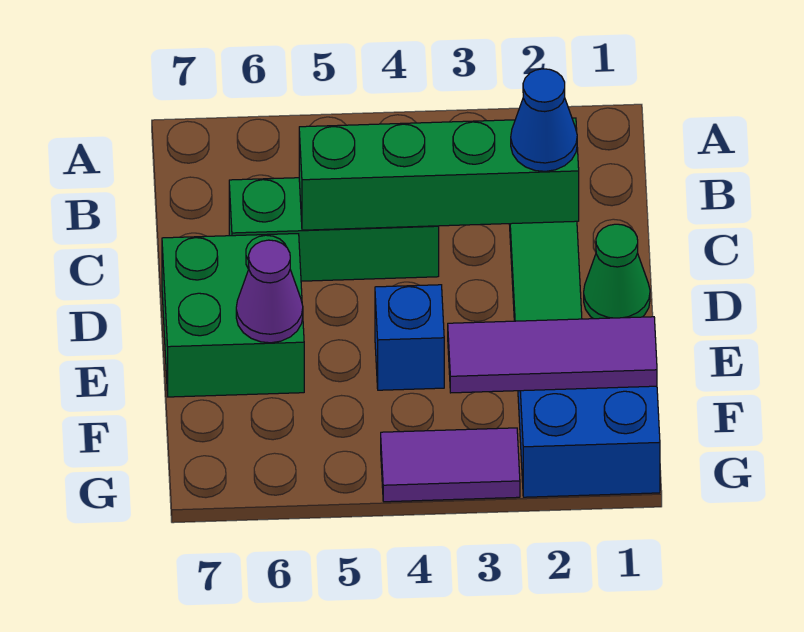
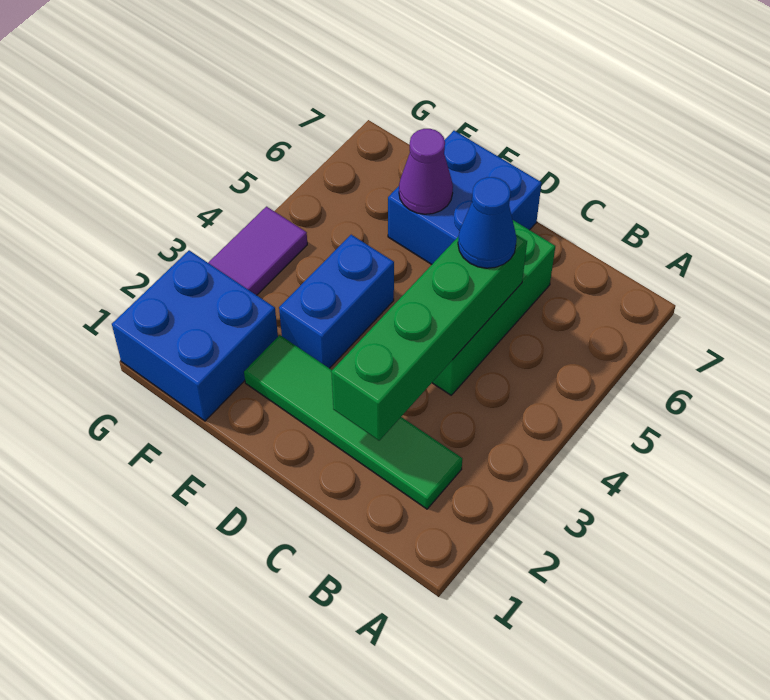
blue 1x1 cone [511,69,577,171] -> blue 1x1 cone moved to [458,177,517,268]
green 1x1 cone [584,224,650,319] -> none
green 2x2 brick [162,234,304,397] -> blue 2x2 brick [388,131,541,264]
blue 1x1 brick [375,285,444,390] -> blue 1x2 brick [279,235,394,368]
purple 1x3 tile [448,317,657,393] -> none

